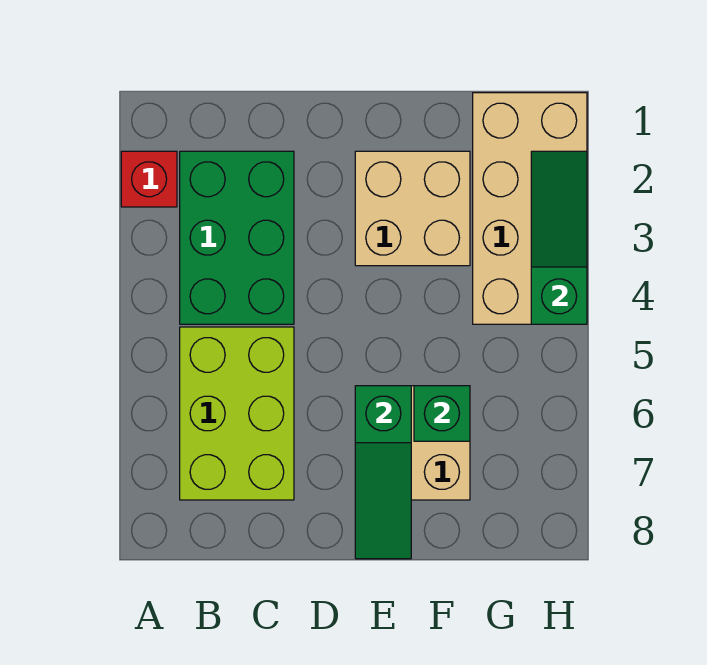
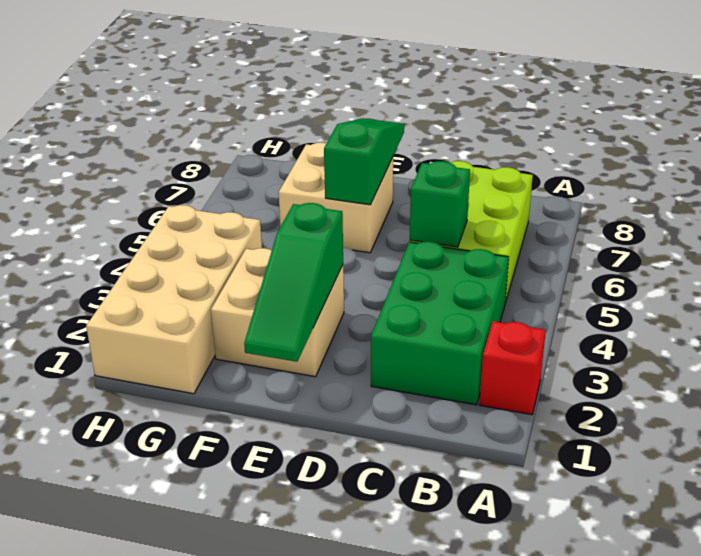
green 1x1 brick [414,386,470,441] -> green 1x1 brick moved to [410,161,470,247]
green 1x3 slope [531,151,587,324] -> green 1x3 slope moved to [244,203,343,362]

